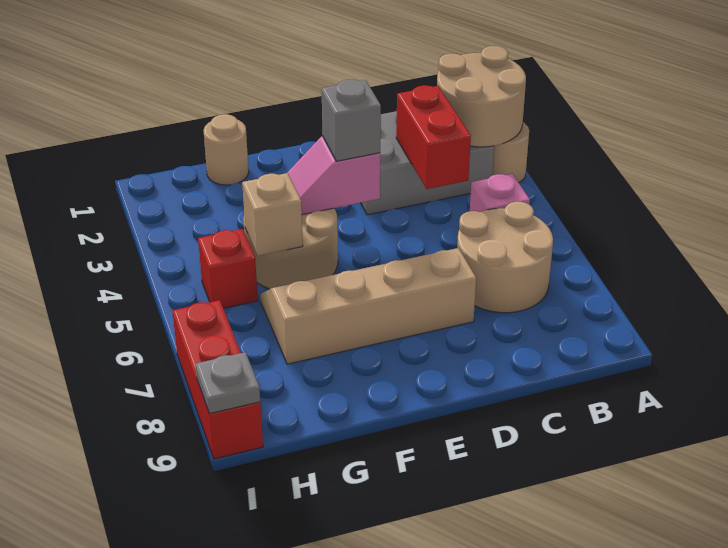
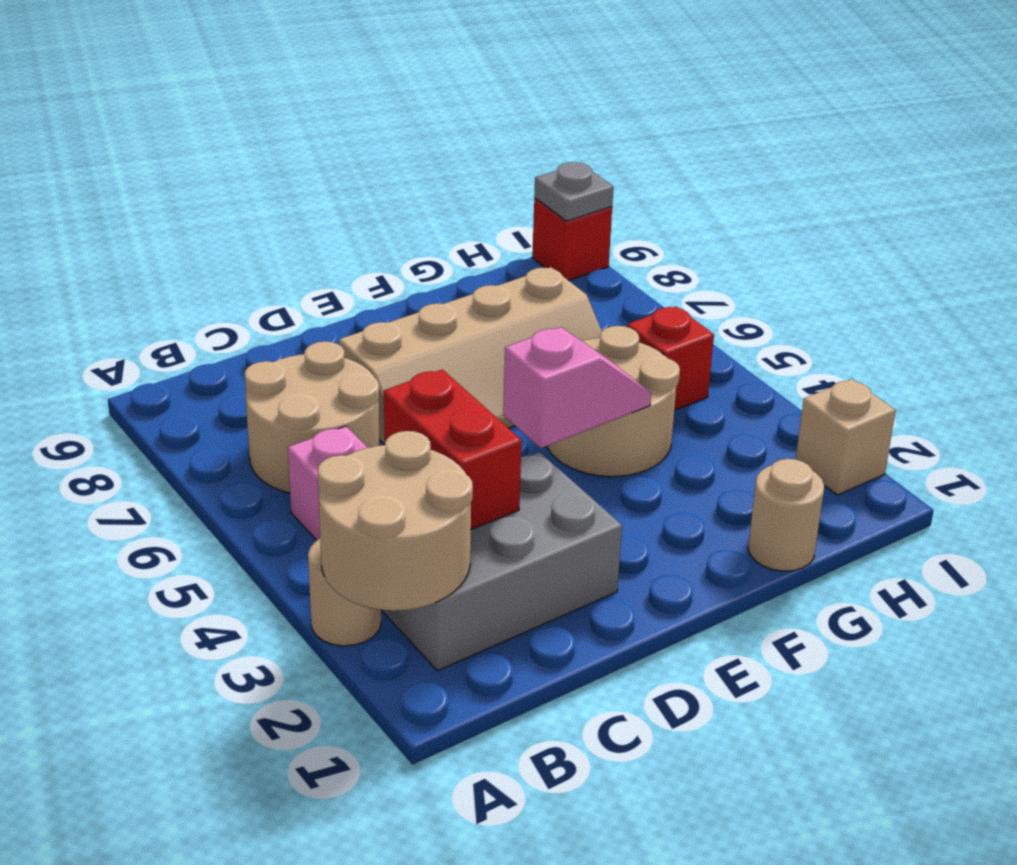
grey 1x1 brick [322,80,381,161] -> none
tan 1x1 brick [242,173,303,256] -> tan 1x1 brick moved to [796,379,896,495]
red 1x3 brick [173,300,263,459] -> red 1x1 brick [532,198,612,281]

